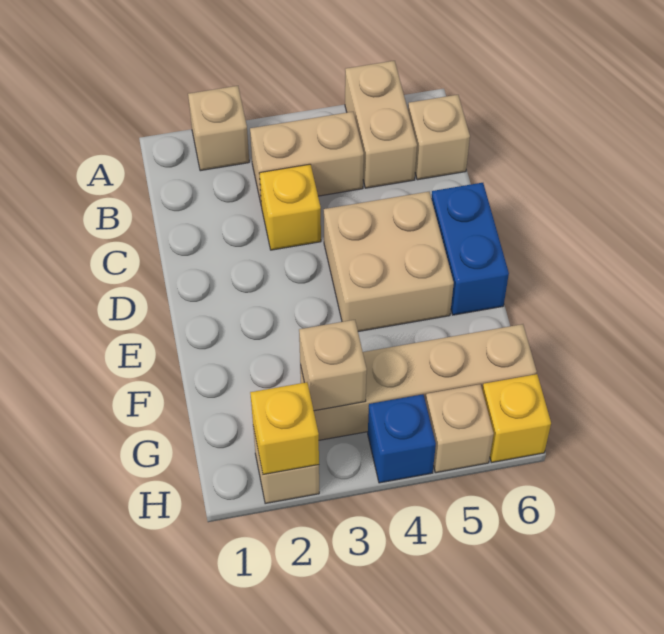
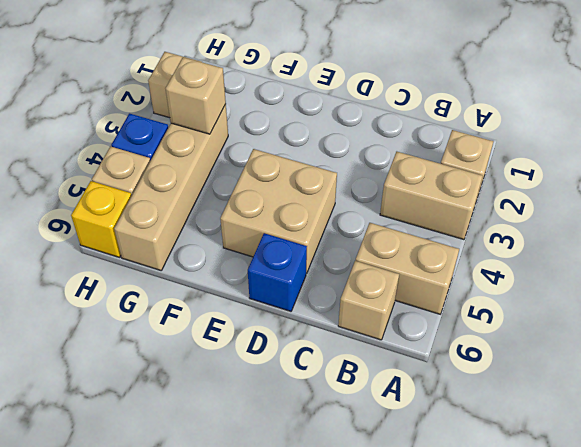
tan 1x2 brick [250,112,364,203] -> tan 1x2 brick turned to [380,152,483,240]
yellow 1x1 brick [259,164,321,250] -> none
blue 1x2 brick [431,183,509,315] -> blue 1x1 brick [248,233,307,311]
yellow 1x1 brick [250,382,319,475] -> none

